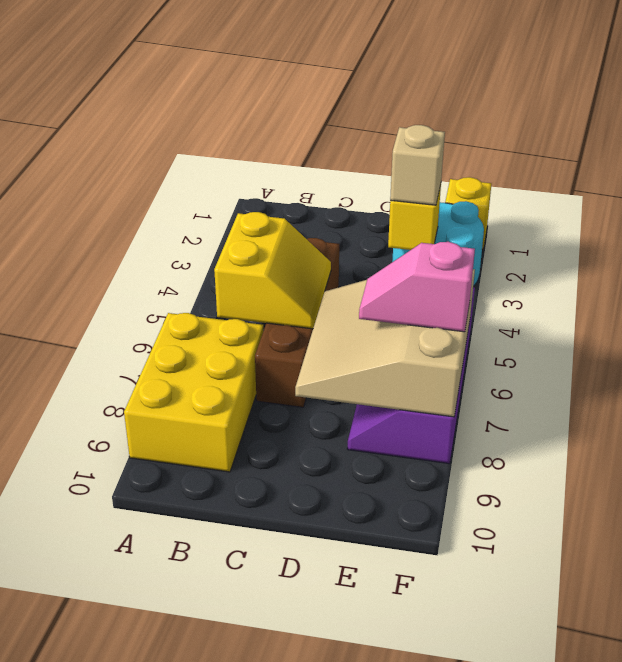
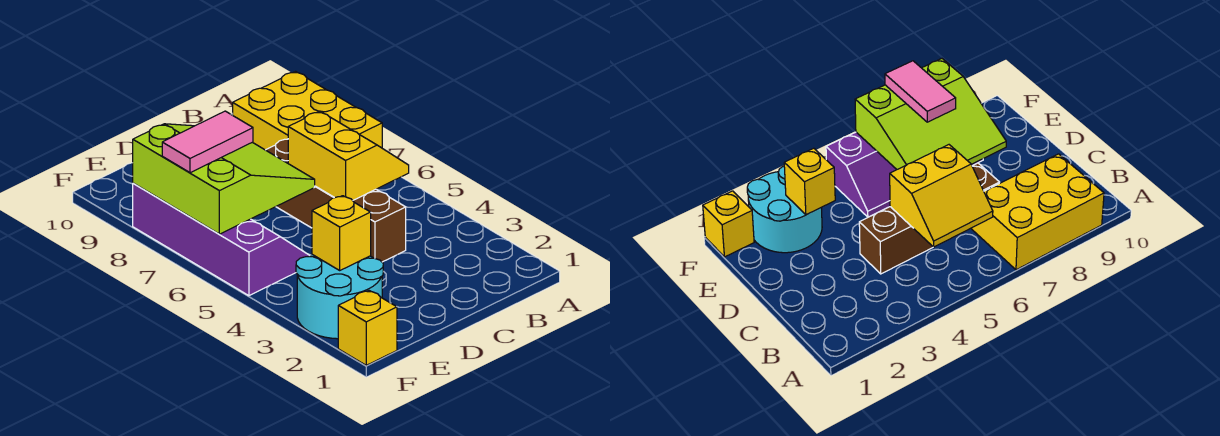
yellow 2x2 slope [214,212,331,329] -> yellow 2x2 slope turned to [288,111,409,200]
tan 3x3 slope [295,269,475,417] -> lime 3x3 slope [133,124,315,234]
tan 1x1 brick [390,125,445,205] -> none
pink 1x2 slope [359,242,475,332] -> pink 1x2 tile [162,111,253,173]

